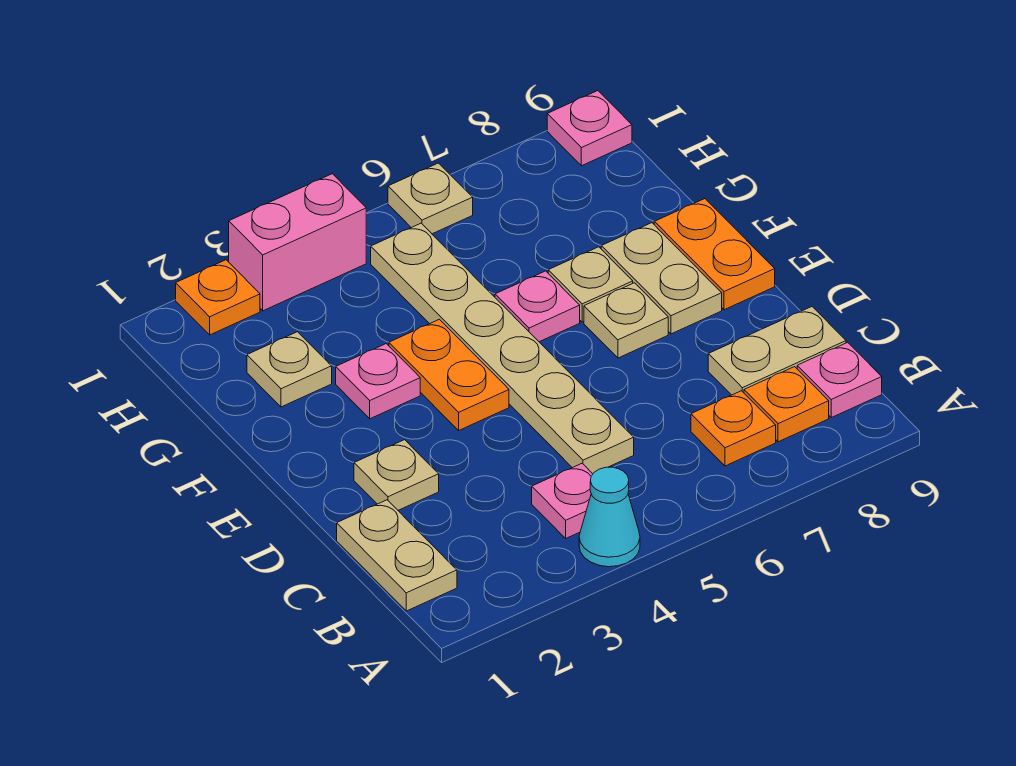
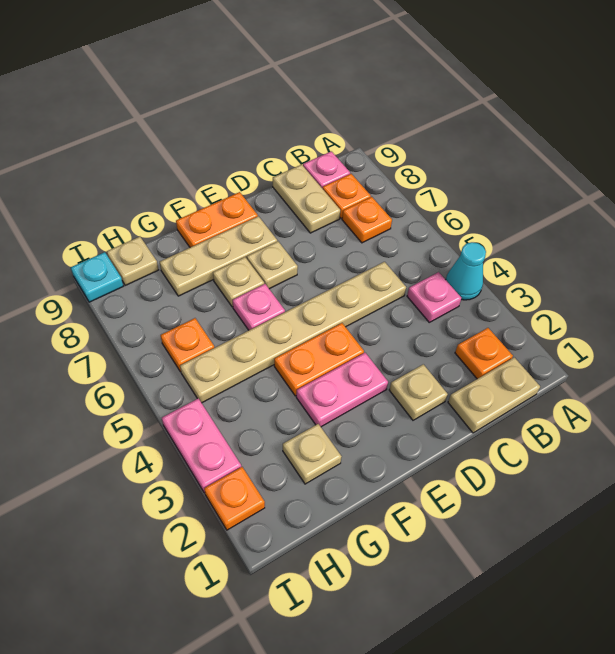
none -> orange 1x1 plate [455,328,513,379]
tan 1x2 plate [601,223,722,334] -> tan 1x3 plate [160,216,277,296]
pink 1x1 plate [336,344,420,419] -> pink 1x2 plate [296,353,388,427]
none -> orange 1x1 plate [161,318,214,372]
pink 1x2 brick [229,174,366,311] -> pink 1x2 plate [162,398,241,493]
tan 1x1 plate [388,163,473,234] -> tan 1x1 plate moved to [107,237,158,286]
pink 1x1 plate [547,91,632,166] -> cyan 1x1 plate [71,252,123,302]

